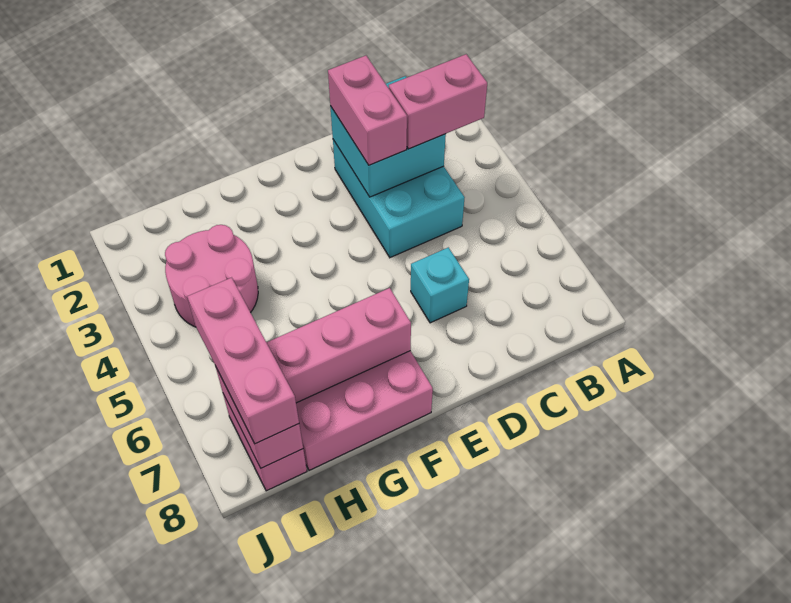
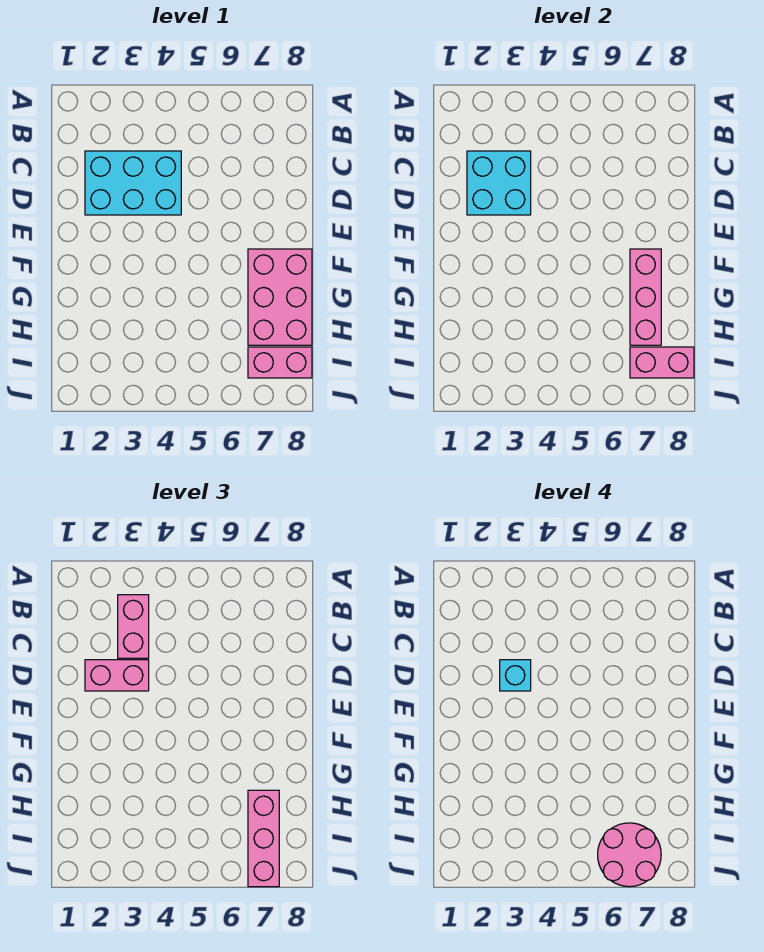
cyan 1x1 brick [411,247,469,323] -> cyan 1x1 brick moved to [500,660,531,691]
pink 2x2 round brick [165,225,258,327] -> pink 2x2 round brick moved to [598,823,661,887]
pink 1x3 brick [187,277,299,444] -> pink 1x3 brick turned to [248,790,279,887]

